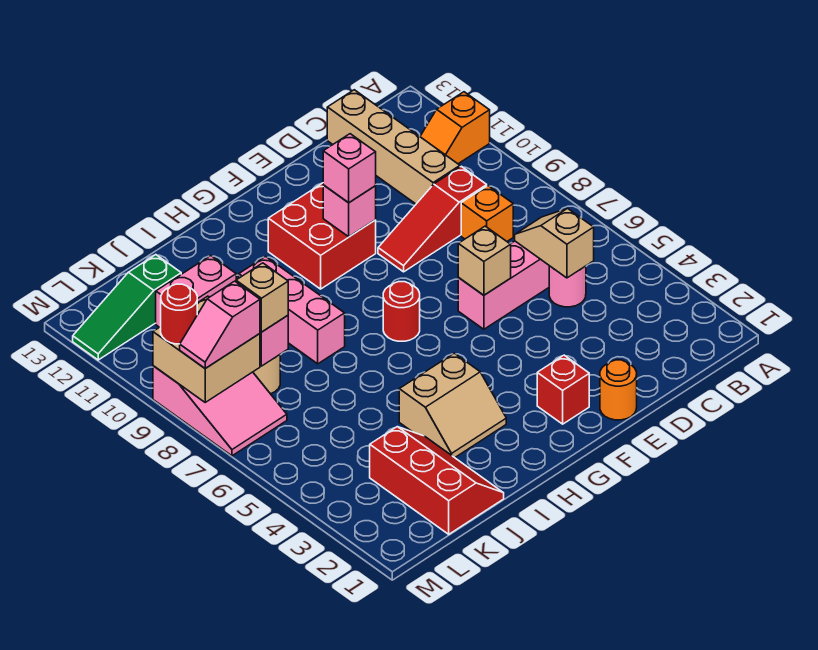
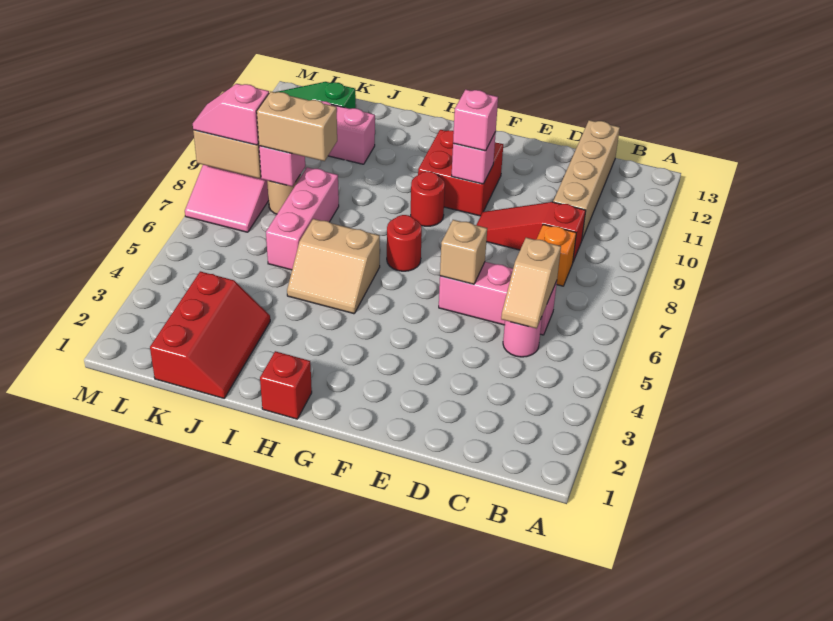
orange 1x2 slope [420,92,490,164] -> none
tan 1x2 slope [515,208,594,278] -> tan 1x2 slope turned to [501,238,561,329]
orange 1x1 round brick [600,360,637,420] -> none
red 1x1 brick [537,355,589,424] -> red 1x1 brick moved to [260,351,312,419]
tan 2x2 slope [399,353,506,458] -> tan 2x2 slope moved to [287,219,380,314]
pink 1x3 brick [239,257,345,364] -> pink 1x3 brick moved to [266,167,339,270]
tan 1x1 brick [236,263,288,332] -> tan 1x2 brick [257,92,337,161]
red 1x1 round brick [161,284,197,344] -> red 1x1 round brick moved to [411,171,445,226]

